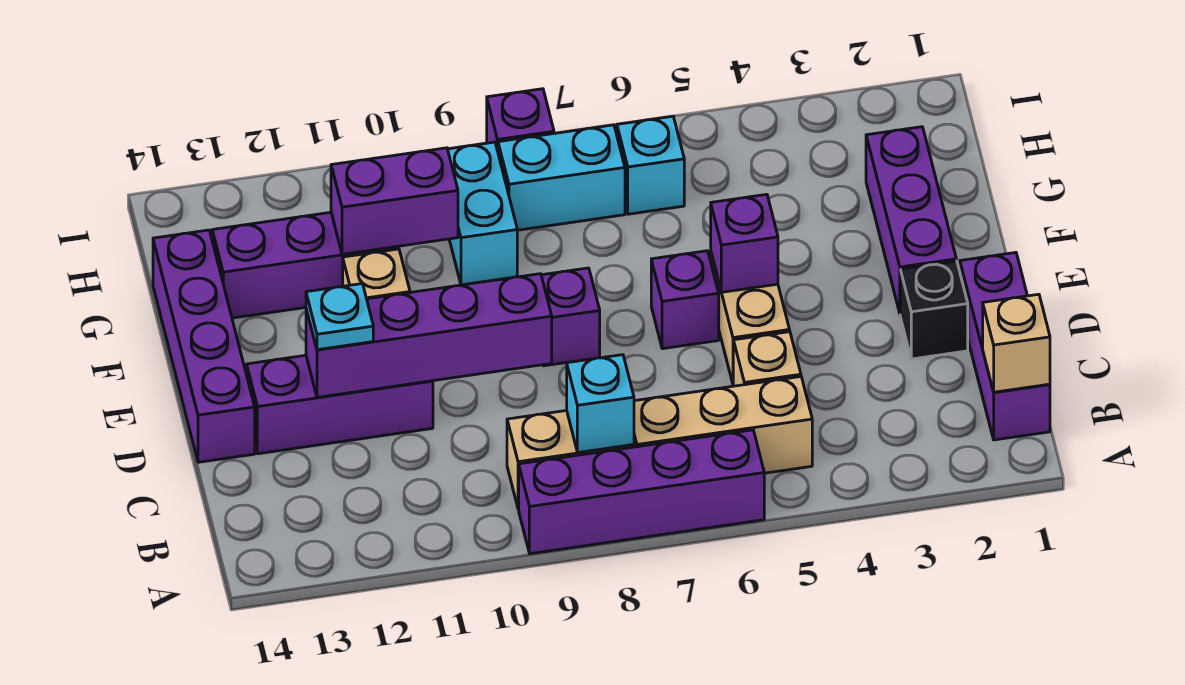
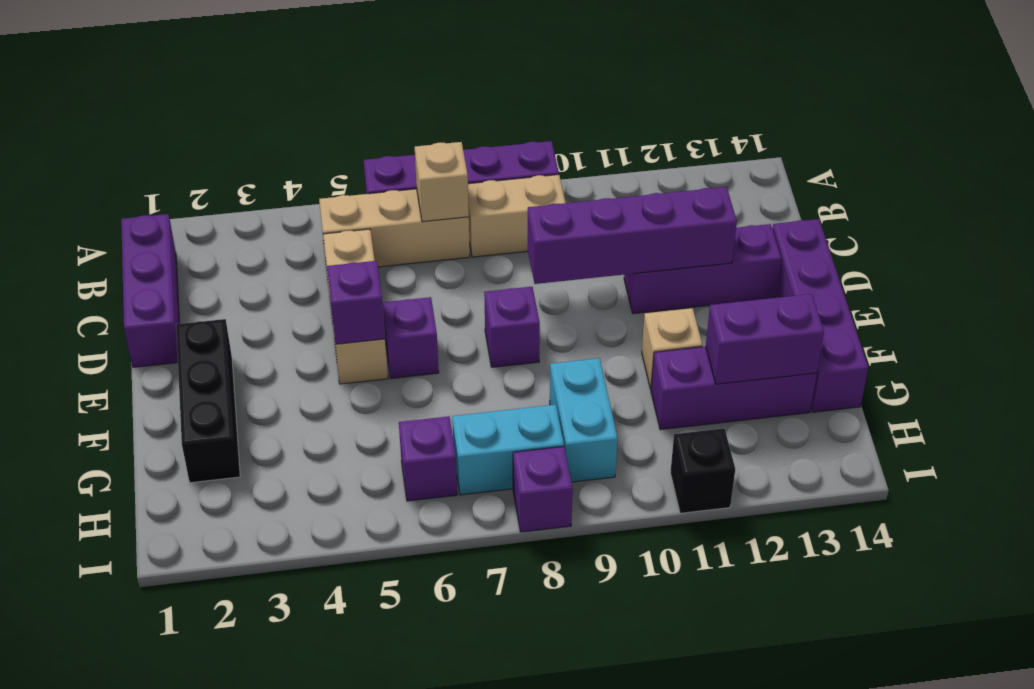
tan 1x1 brick [983,294,1050,392] -> tan 1x1 brick moved to [415,142,469,222]
cyan 1x1 brick [567,355,634,453] -> none
black 1x1 brick [900,261,968,359] -> black 1x1 brick moved to [670,428,735,513]
cyan 1x1 plate [306,284,373,350] -> none
purple 1x3 brick [866,127,956,313] -> black 1x3 brick [176,319,240,483]
purple 1x2 brick [331,148,458,254] -> purple 1x2 brick moved to [706,294,824,384]
cyan 1x1 brick [617,116,684,214] -> purple 1x1 brick [399,416,457,501]

